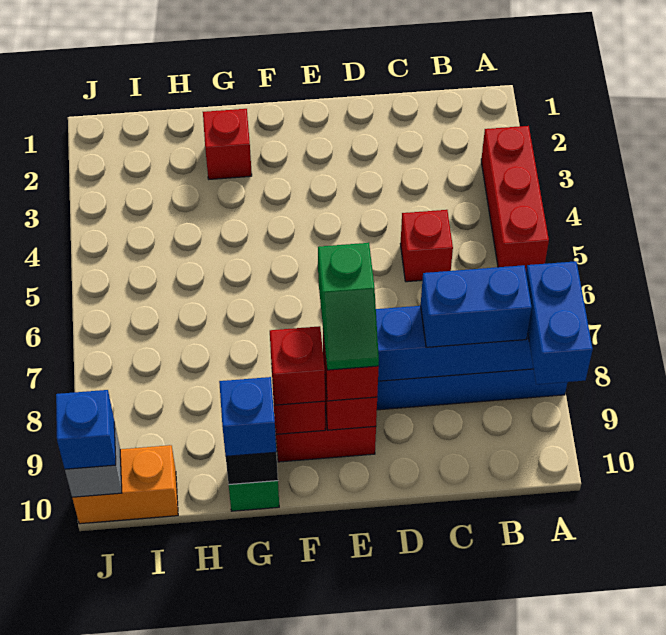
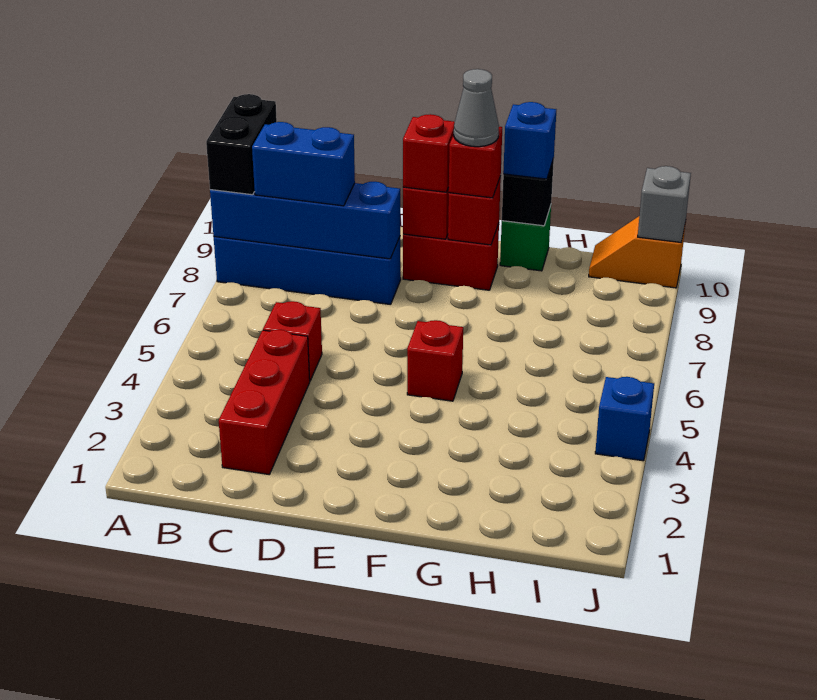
red 1x3 brick [481,126,549,270] -> red 1x3 brick moved to [219,330,310,474]
blue 1x2 brick [526,261,593,384] -> black 1x2 brick [206,94,277,195]
green 1x2 slope [318,243,379,370] -> none
none -> grey 1x1 cone [454,69,499,147]
red 1x1 brick [203,109,252,179] -> red 1x1 brick moved to [407,320,463,401]
orange 1x2 brick [72,445,178,524] -> orange 1x2 slope [589,216,686,288]
blue 1x1 brick [56,390,116,469] -> blue 1x1 brick moved to [595,377,654,461]

